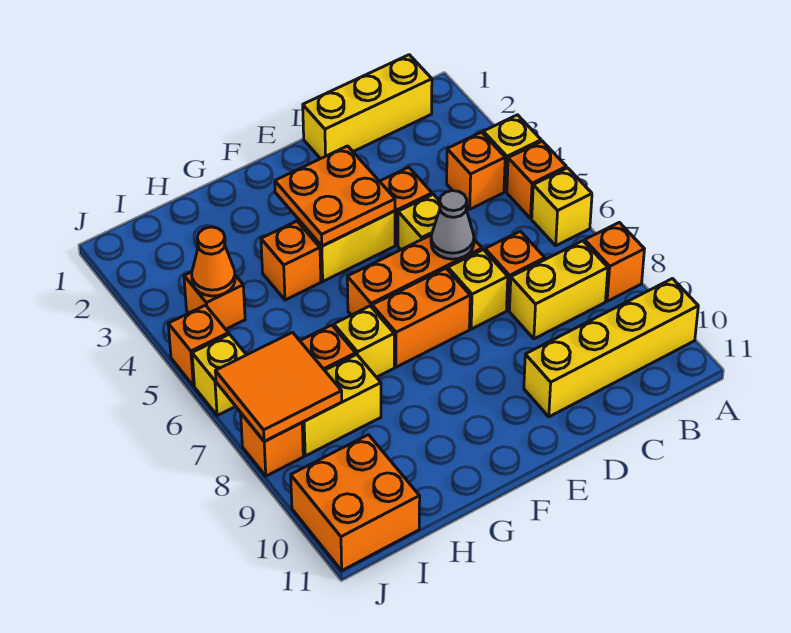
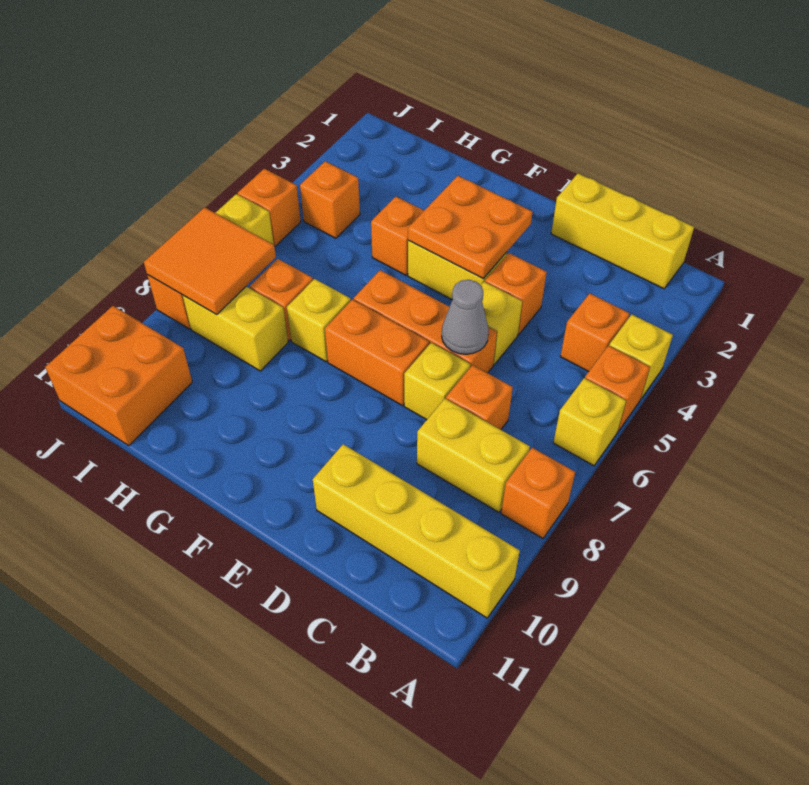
orange 1x1 cone [192,227,235,296] -> none

